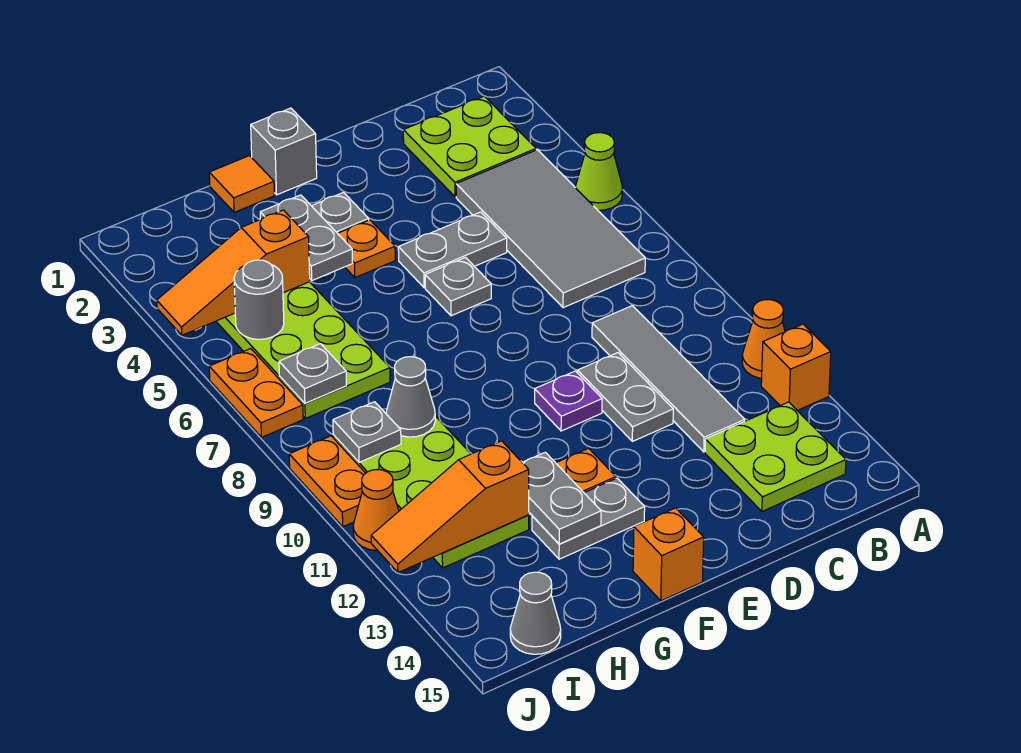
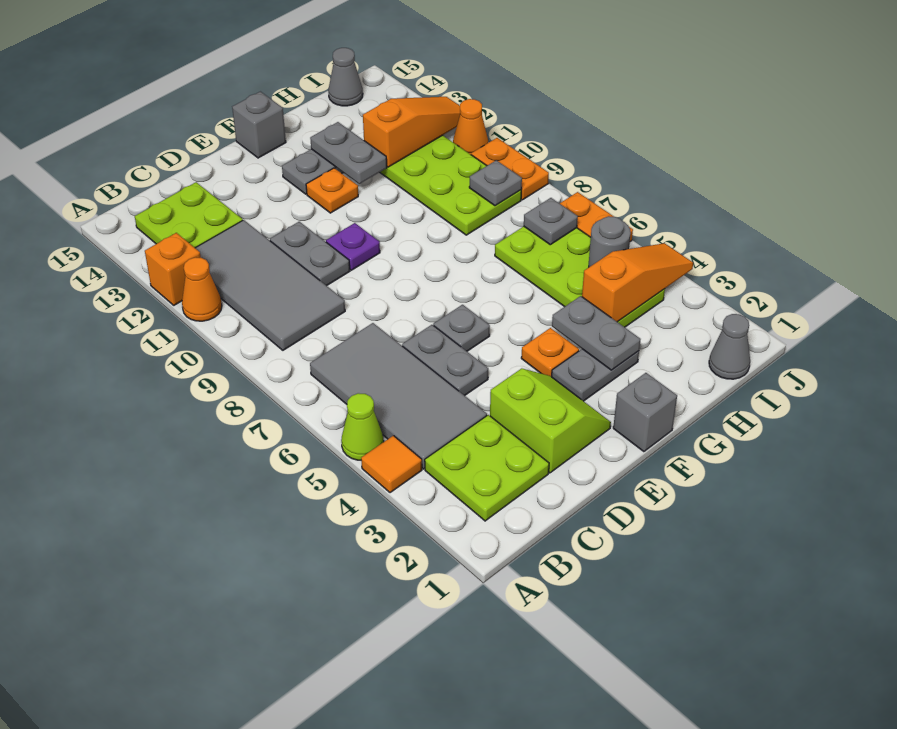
grey 1x4 tile [592,306,745,452] -> grey 2x4 tile [196,220,345,350]
none -> lime 2x2 slope [490,368,611,473]
grey 1x2 plate [398,212,507,288] -> grey 1x2 plate turned to [402,325,488,396]
orange 1x1 brick [633,508,704,601] -> grey 1x1 brick [232,92,286,158]
orange 1x1 tile [209,156,274,212] -> orange 1x1 tile moved to [361,436,422,493]
grey 1x1 cone [386,357,435,437] -> grey 1x1 cone moved to [709,314,750,379]

